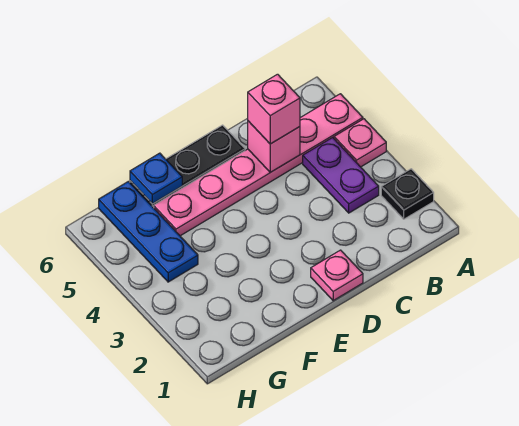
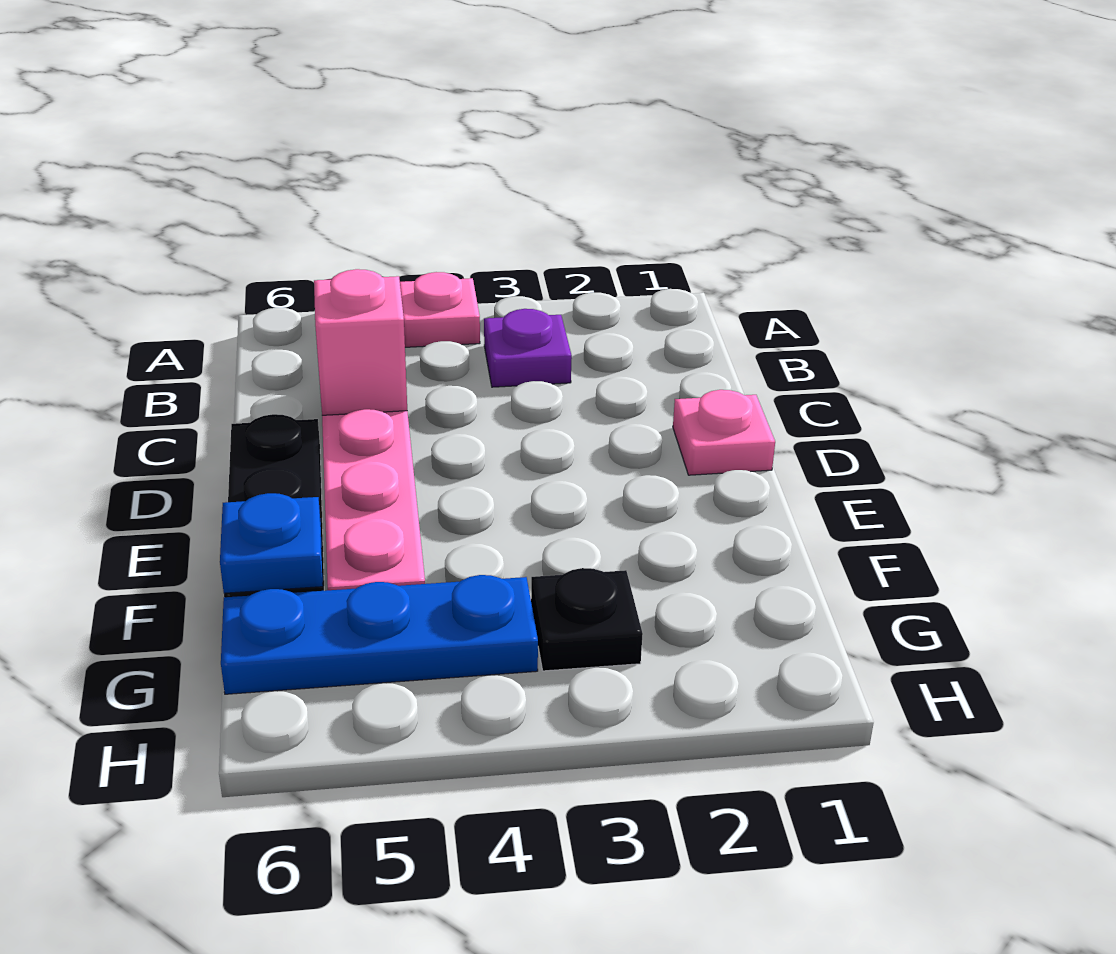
black 1x1 plate [381,169,434,219] -> black 1x1 plate moved to [531,568,643,671]
purple 1x2 plate [303,138,379,213] -> purple 1x1 plate [484,309,572,387]
pink 1x1 brick [248,74,300,144] -> none

